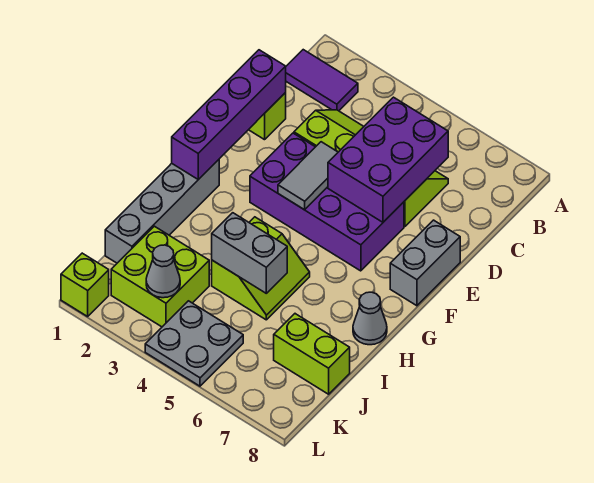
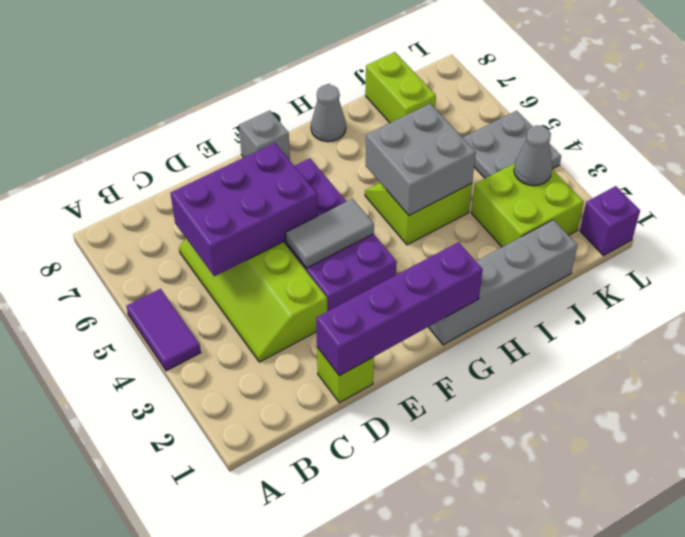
purple 1x2 tile [286,50,358,111] -> purple 1x2 tile moved to [126,289,201,371]
grey 1x2 brick [390,220,460,306] -> grey 1x1 brick [239,110,290,160]
grey 1x2 brick [212,213,287,293] -> grey 2x2 brick [366,104,476,215]
lime 1x1 brick [61,253,109,316] -> purple 1x1 brick [580,186,640,256]

